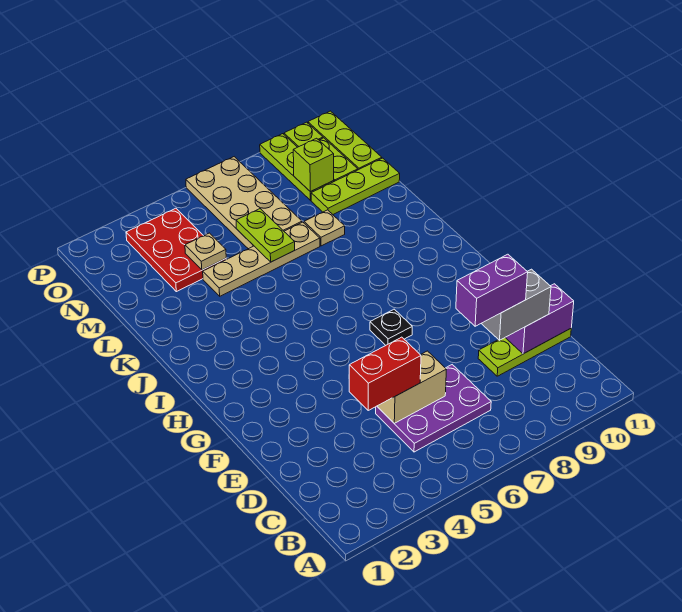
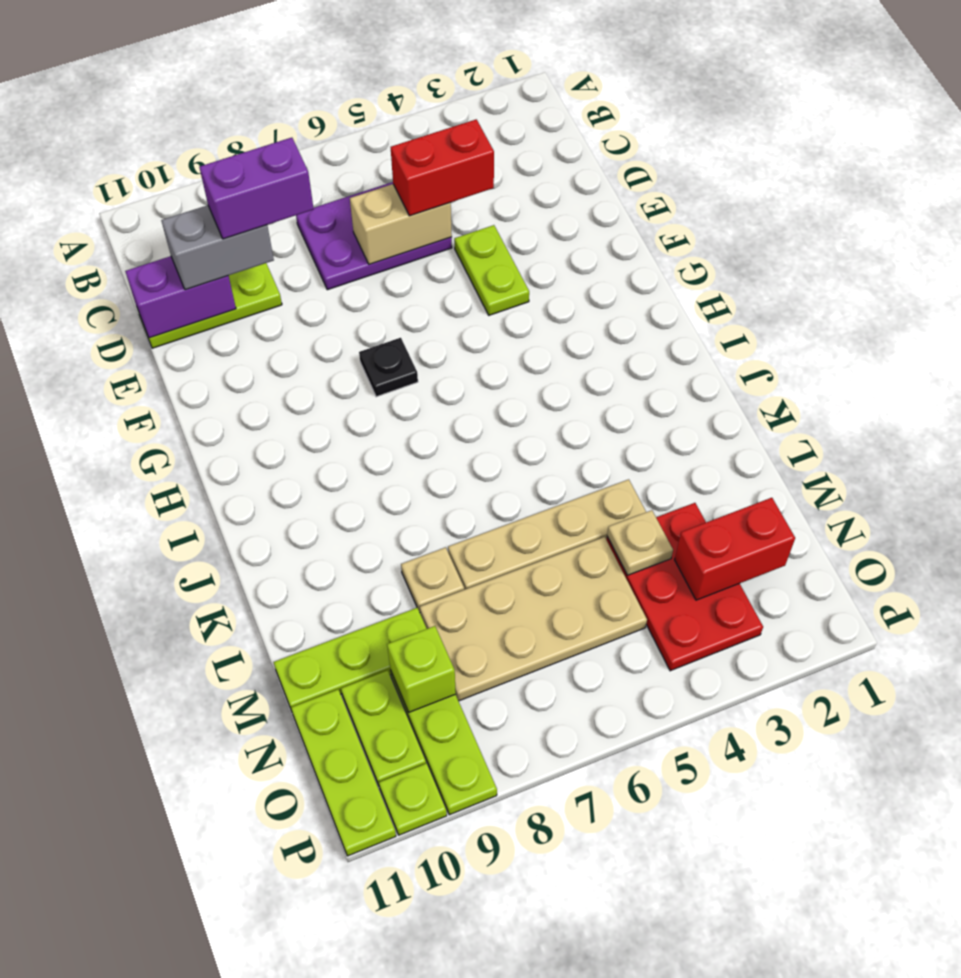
lime 1x2 plate [236,209,295,262] -> lime 1x2 plate moved to [454,225,529,315]
tan 2x4 plate [186,157,302,249] -> tan 2x4 plate turned to [420,537,647,701]
none -> red 1x2 brick [675,498,795,600]

